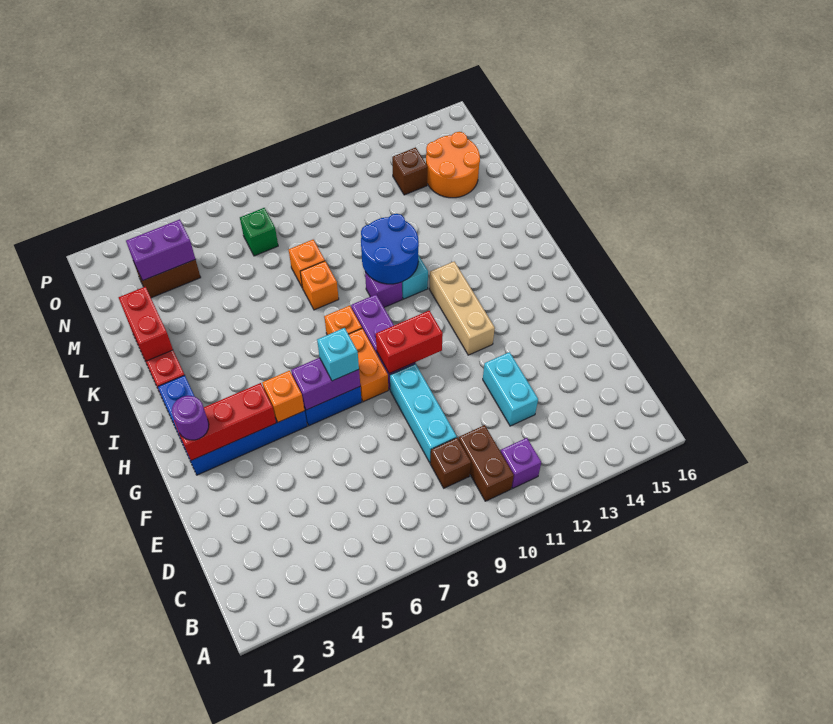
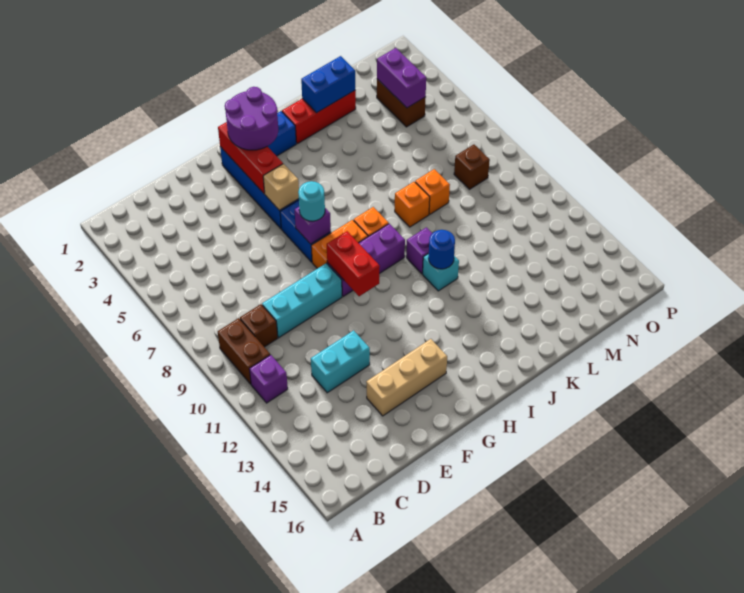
brown 1x2 brick [458,425,514,501] -> brown 1x2 brick turned to [218,318,270,384]
purple 1x1 round brick [172,396,209,440] -> purple 2x2 round brick [225,87,278,150]
orange 1x1 brick [262,371,305,422] -> tan 1x1 brick [263,164,299,210]
purple 1x2 brick [291,358,360,410] -> purple 1x1 brick [295,207,331,244]
cyan 1x1 brick [317,328,359,381] -> cyan 1x1 round brick [298,181,325,221]
tan 1x3 brick [429,262,495,355] -> tan 1x3 brick moved to [366,339,447,416]
blue 2x2 round brick [361,214,419,284] -> blue 1x1 round brick [429,230,455,269]
red 1x2 brick [119,287,173,361] -> blue 1x2 brick [301,56,355,113]
orange 2x2 round brick [426,132,480,198] -> none
green 1x1 brick [240,208,278,256] -> none
brown 1x1 brick [392,147,428,195] -> brown 1x1 brick moved to [454,145,490,189]

